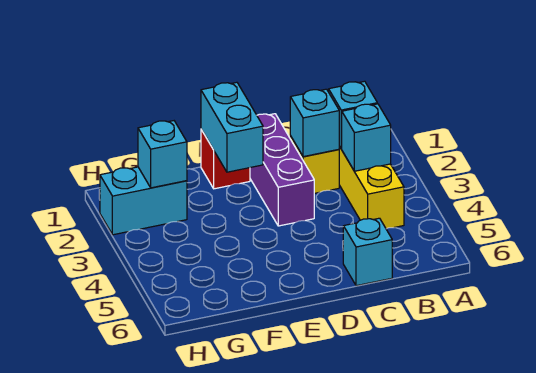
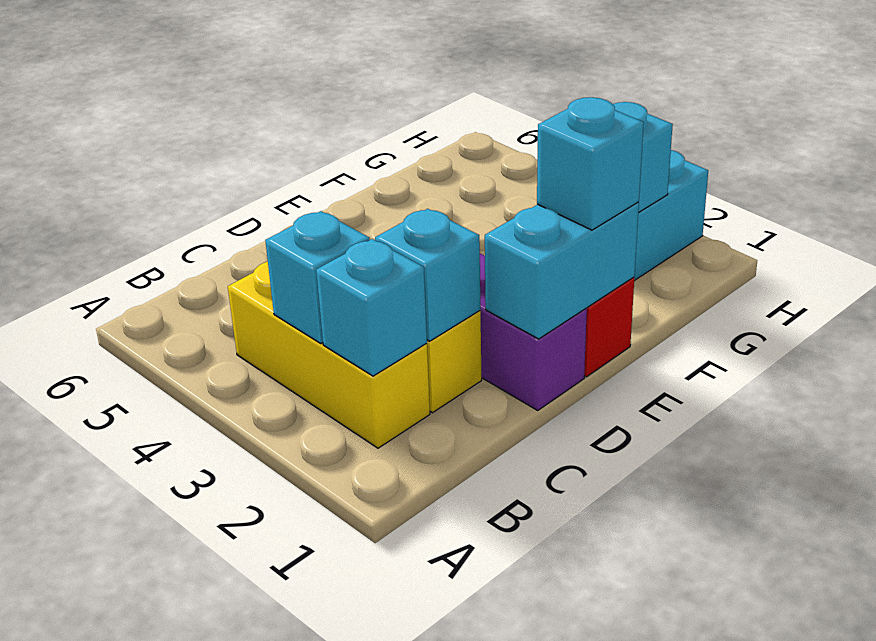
cyan 1x1 brick [343,218,392,286] -> cyan 1x1 brick moved to [537,97,644,230]
cyan 1x2 brick [201,82,263,172] -> cyan 1x2 brick turned to [485,202,639,339]

